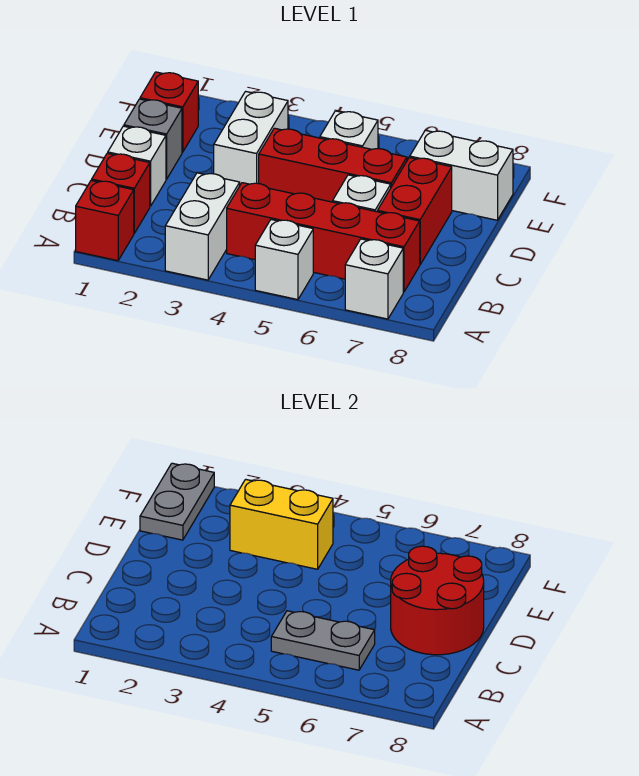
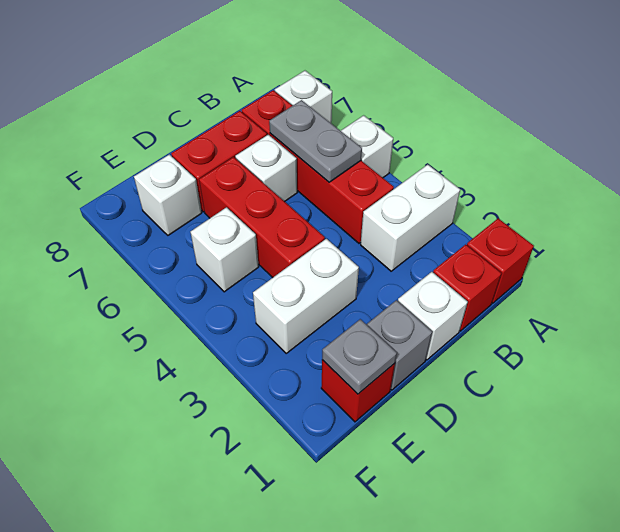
red 2x2 round brick [391,546,484,655] -> none
grey 1x2 plate [140,463,214,540] -> grey 1x1 plate [322,319,397,394]
yellow 1x2 brick [230,479,333,569] -> none
white 1x2 brick [410,130,513,220] -> white 1x1 brick [134,154,202,235]

